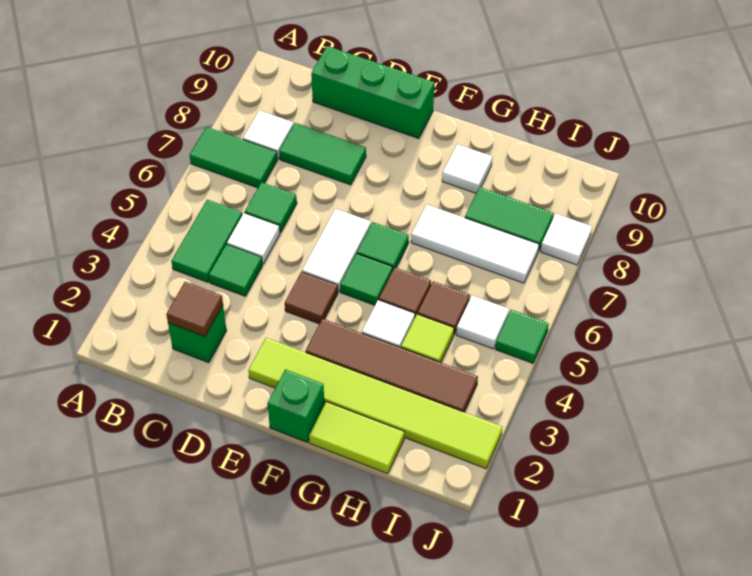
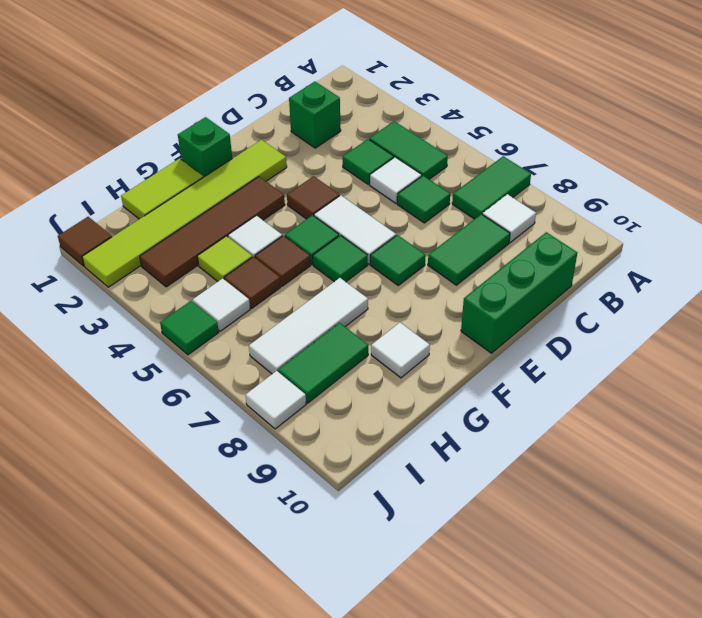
brown 1x1 tile [166,282,223,337] -> brown 1x1 tile moved to [58,217,112,266]
none -> green 1x1 tile [370,235,425,285]

